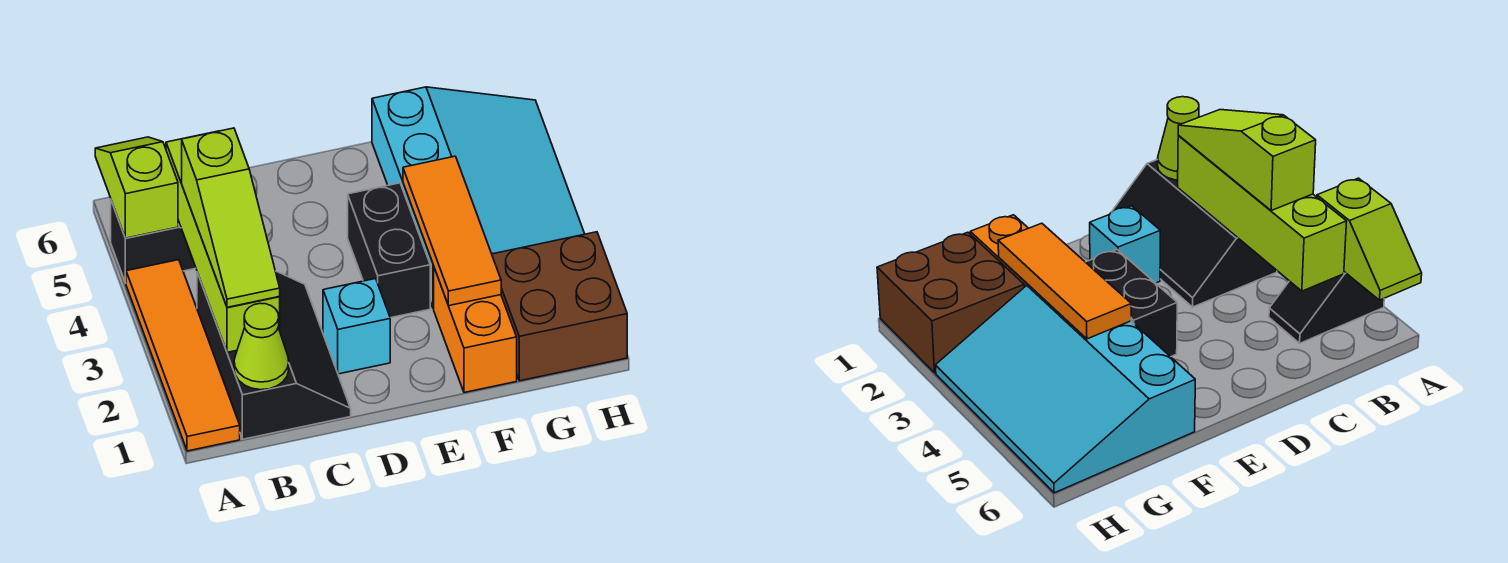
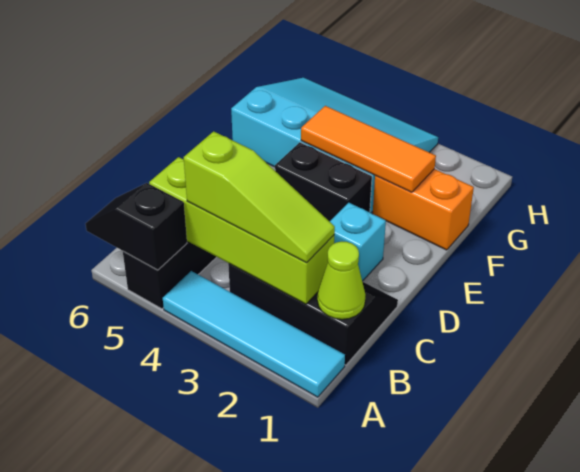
orange 1x4 tile [126,260,240,451] -> cyan 1x4 tile [163,271,345,397]
lime 1x2 slope [95,137,178,238] -> black 1x2 slope [85,183,187,270]
brown 2x2 brick [492,232,627,381] -> none

